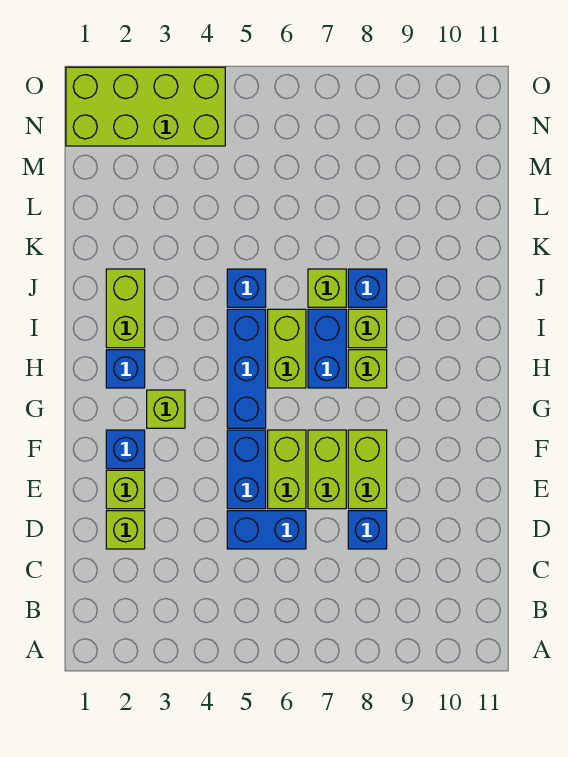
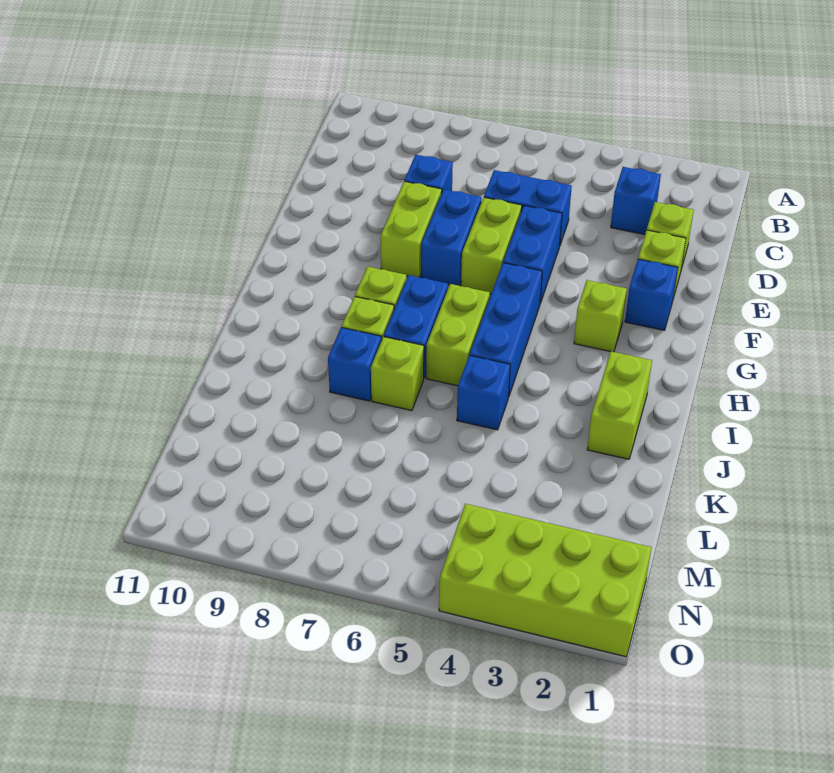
lime 1x2 brick [308,430,346,509] -> blue 1x2 brick [421,189,481,286]
blue 1x1 brick [106,350,145,388] -> blue 1x1 brick moved to [611,167,661,234]

